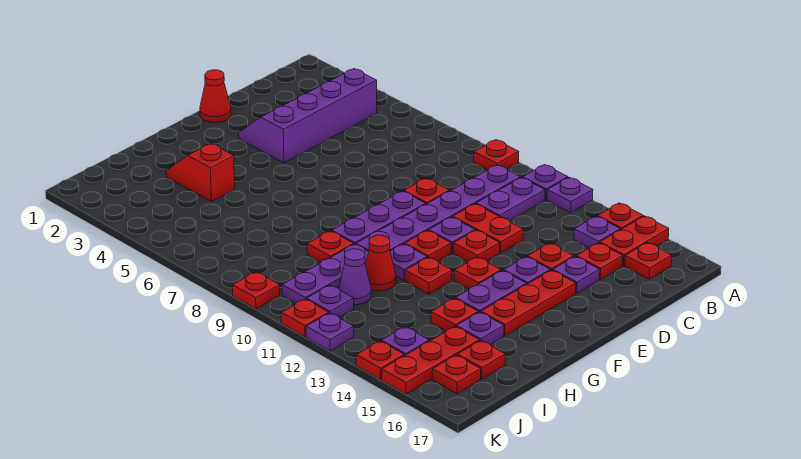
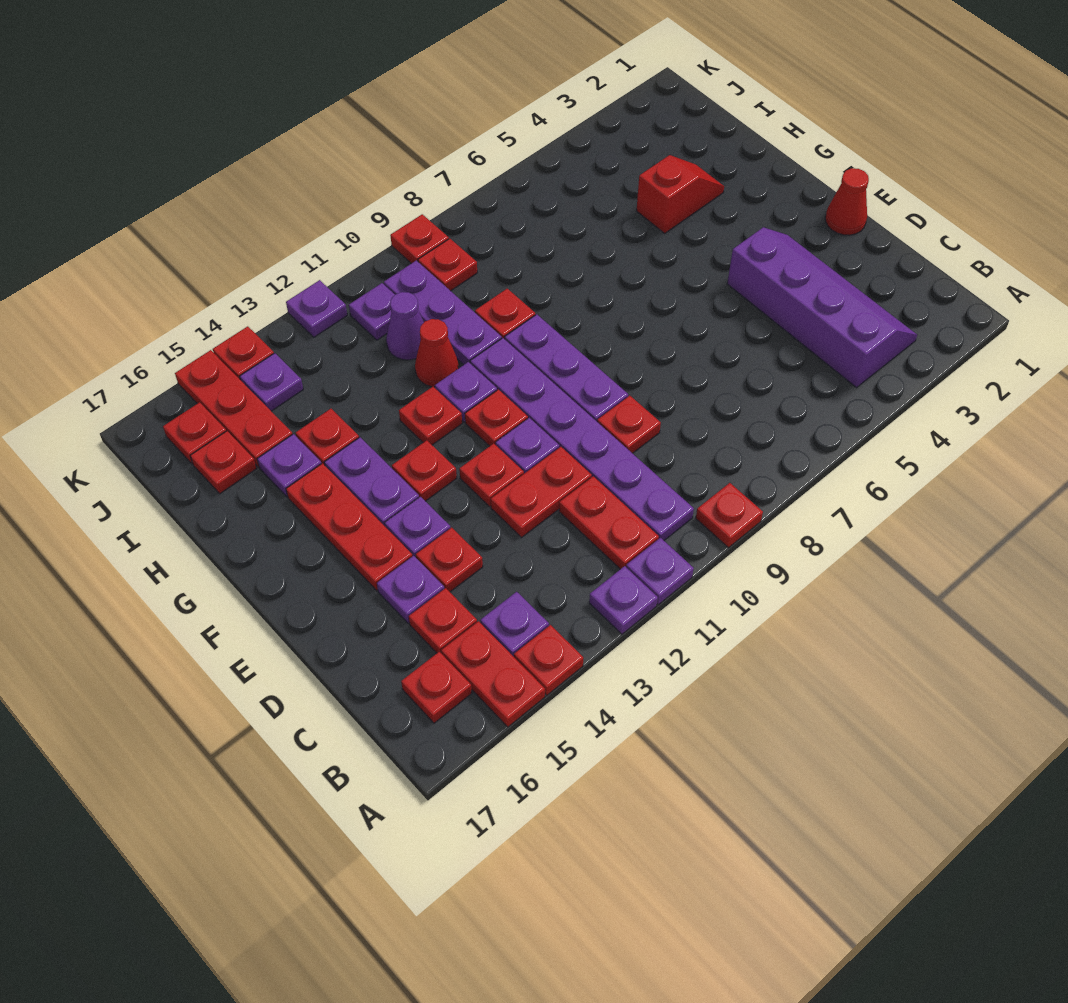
purple 1x2 plate [476,178,545,221] -> red 1x2 plate [559,476,659,569]
red 1x1 plate [281,299,329,337] -> red 1x1 plate moved to [418,239,477,291]

